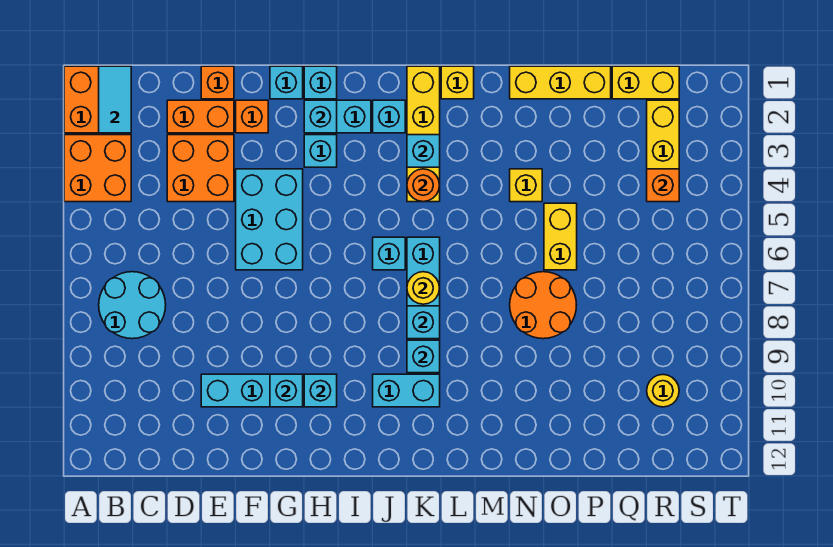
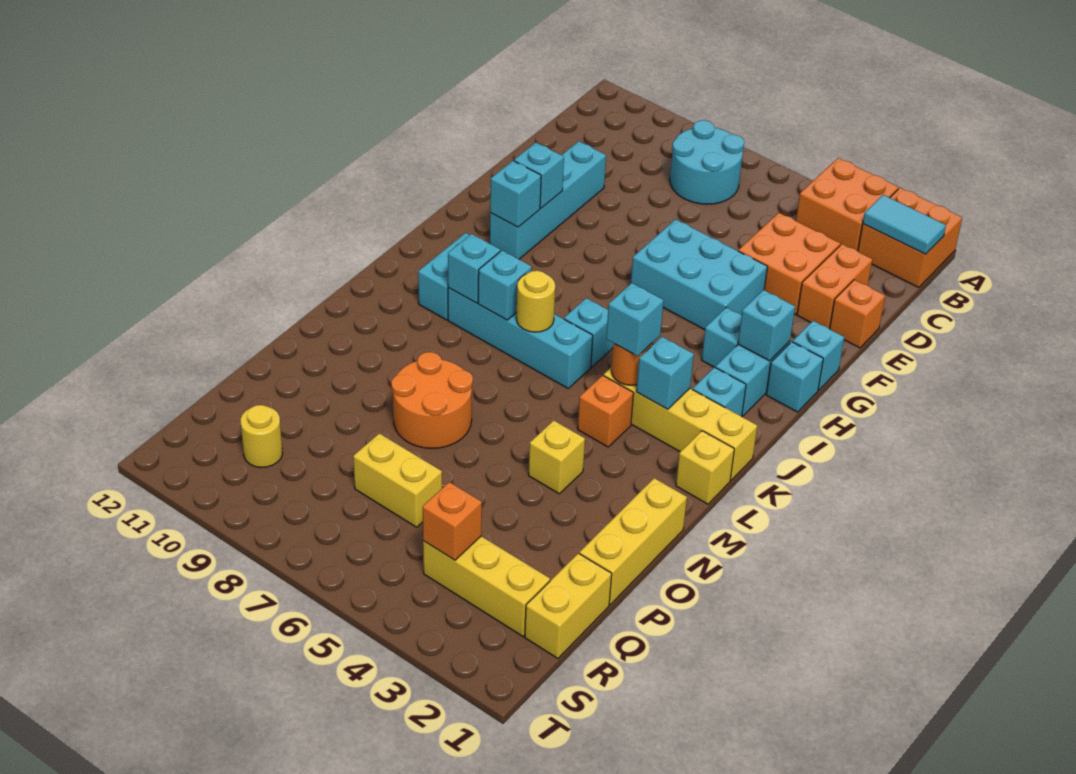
orange 1x1 brick [236,100,268,133] -> orange 1x1 brick moved to [578,375,634,447]
none -> cyan 1x1 brick [606,283,664,356]
yellow 1x2 brick [544,203,577,270] -> yellow 1x2 brick moved to [353,433,442,527]

